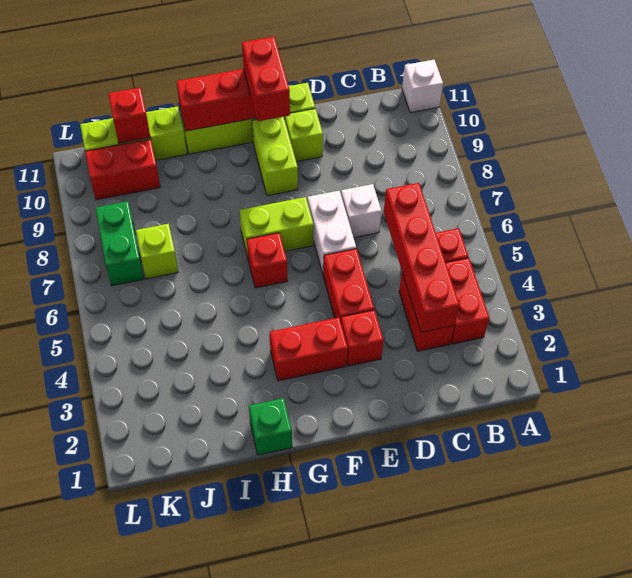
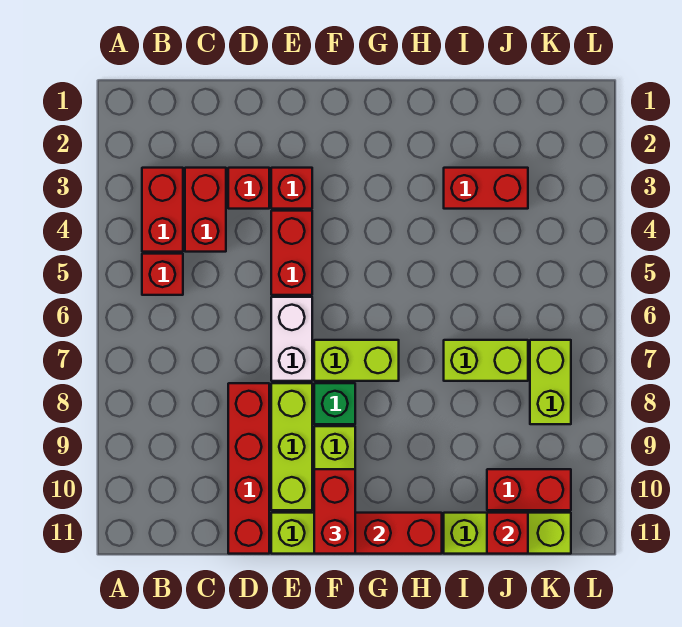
white 1x1 brick [402,60,443,113] -> none
red 1x4 brick [384,183,459,332] -> red 1x4 brick moved to [228,383,269,554]
white 1x1 brick [341,184,382,238] -> none
lime 1x1 brick [285,109,323,162] -> lime 1x3 brick [271,383,312,510]
red 1x2 brick [270,317,348,381] -> red 1x2 brick moved to [444,168,528,209]
red 1x1 brick [247,233,287,288] -> red 1x1 brick moved to [228,168,269,209]
green 1x1 brick [249,398,292,455] -> green 1x1 brick moved to [314,383,355,424]
lime 1x1 brick [136,224,178,279] -> lime 1x2 brick [444,340,528,381]
green 1x2 brick [95,201,144,286] -> lime 1x2 brick [530,340,571,424]

